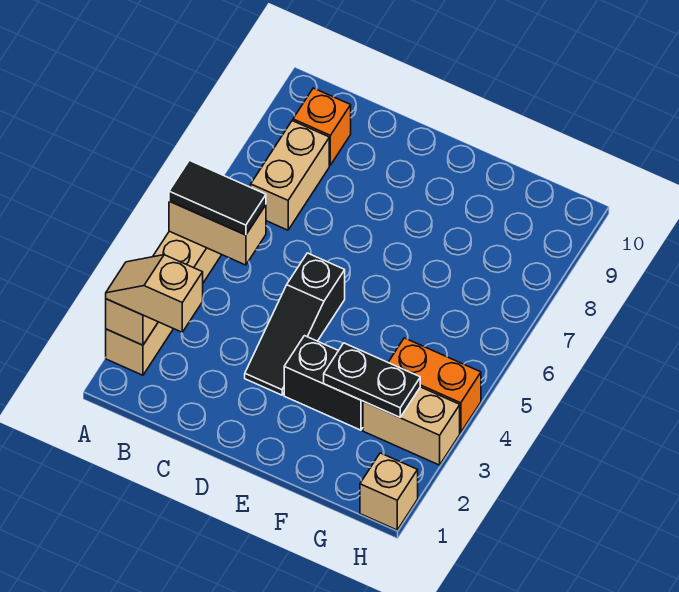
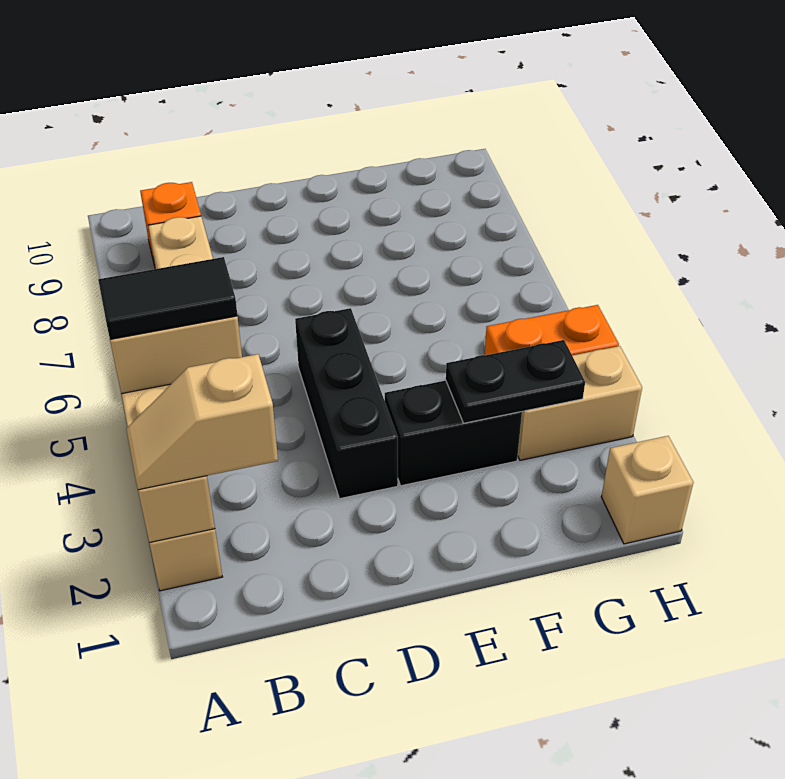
black 1x3 slope [245,253,345,395] -> black 1x3 brick [295,308,398,499]

